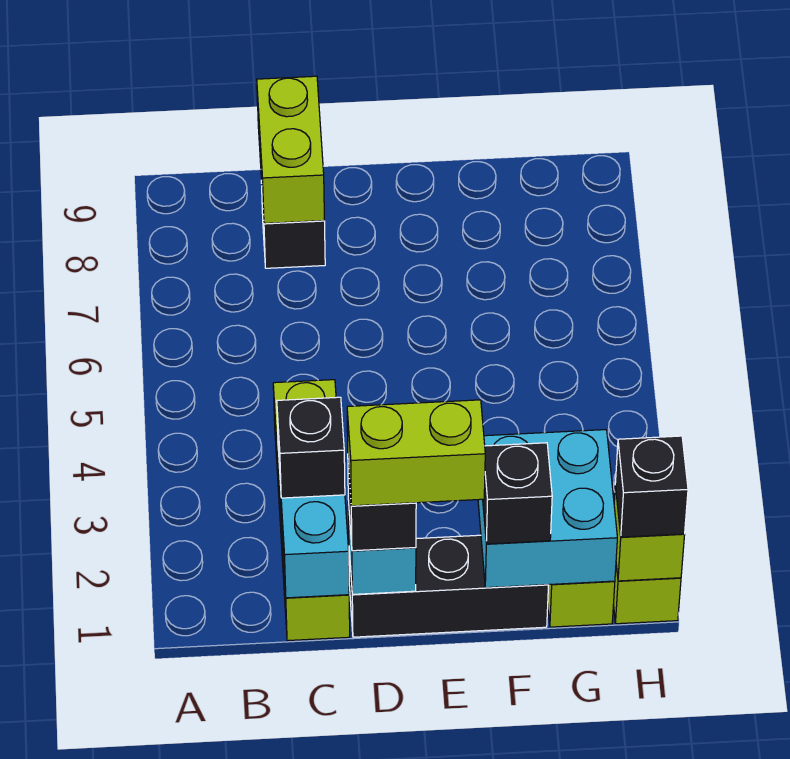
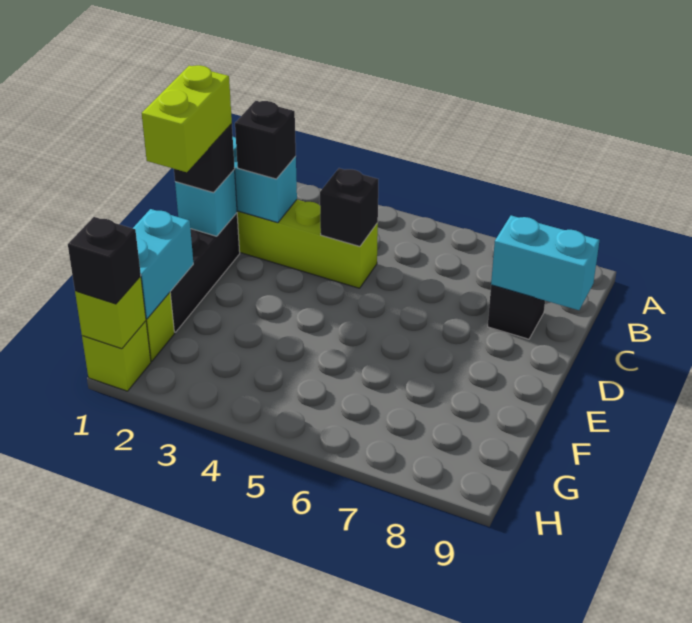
lime 1x2 brick [257,76,324,223] -> cyan 1x2 brick [491,216,599,310]
cyan 2x2 brick [478,430,617,588] -> cyan 1x2 brick [133,209,193,319]
black 1x1 brick [483,443,552,544] -> black 1x1 brick moved to [320,168,378,246]

